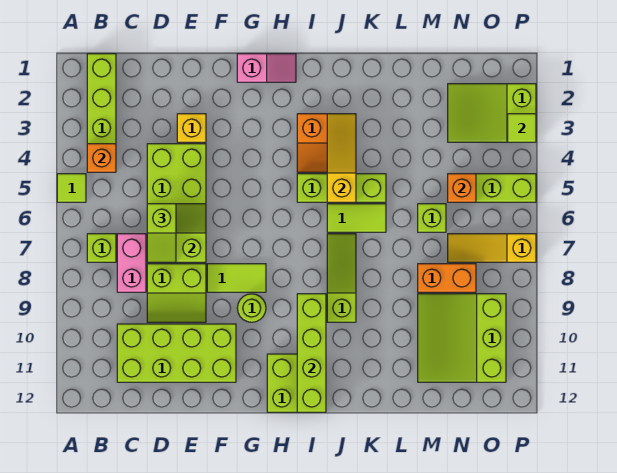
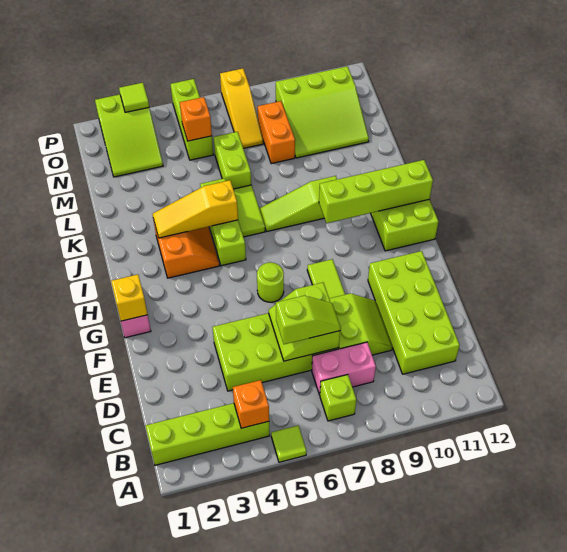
yellow 1x1 brick [177,114,206,142] -> yellow 1x1 brick moved to [111,274,148,321]
lime 1x1 round brick [237,294,266,322] -> lime 1x1 round brick moved to [257,262,284,302]
lime 1x1 brick [418,204,446,232] -> lime 1x2 brick [214,132,251,189]

